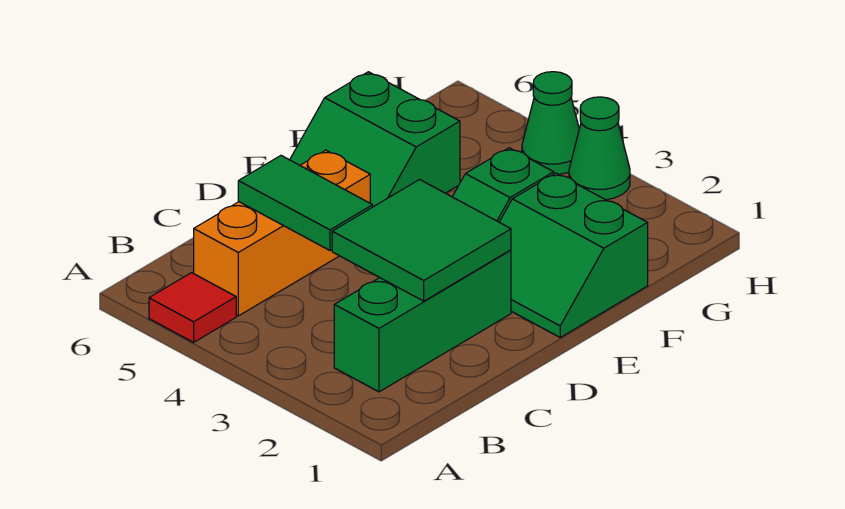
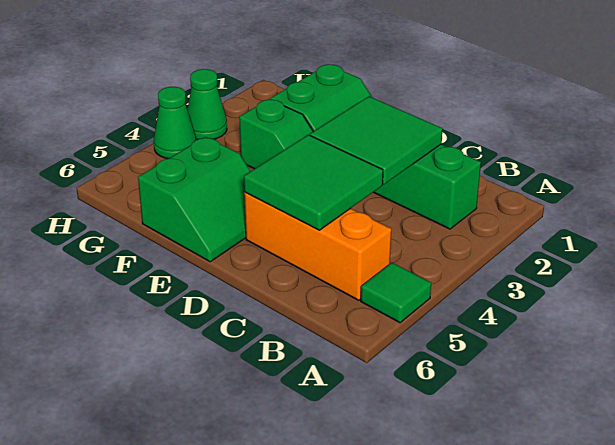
red 1x1 tile [149,273,236,342] -> green 1x1 tile [361,263,431,323]
green 1x2 tile [238,156,373,250] -> green 2x2 tile [244,135,383,230]

